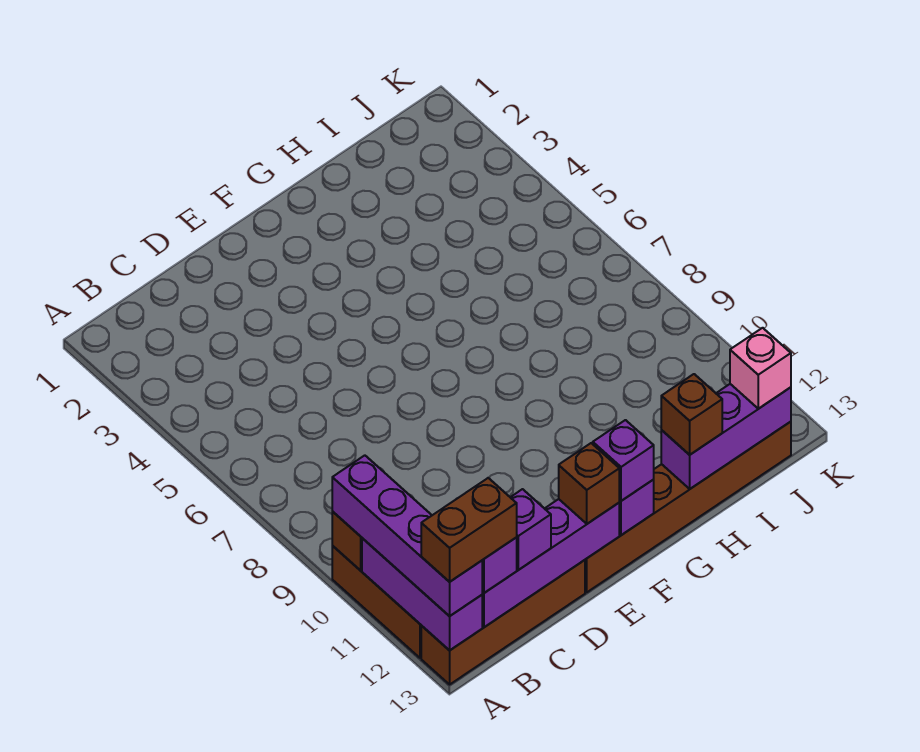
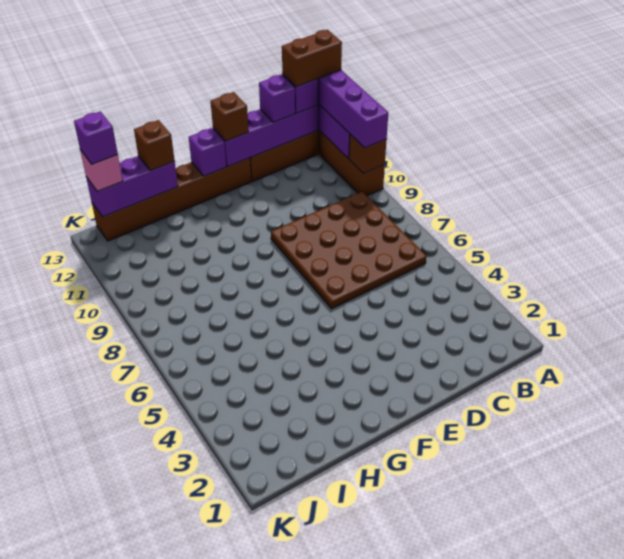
none -> brown 4x4 plate [271,191,426,309]
purple 1x1 brick [593,420,654,501] -> purple 1x1 brick moved to [74,111,118,164]

